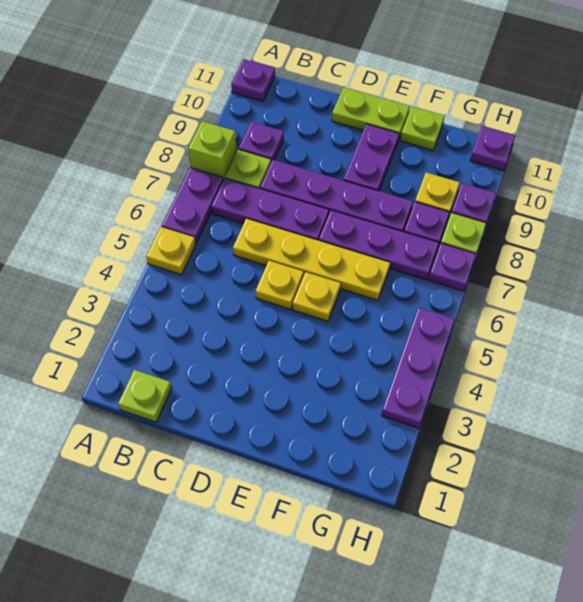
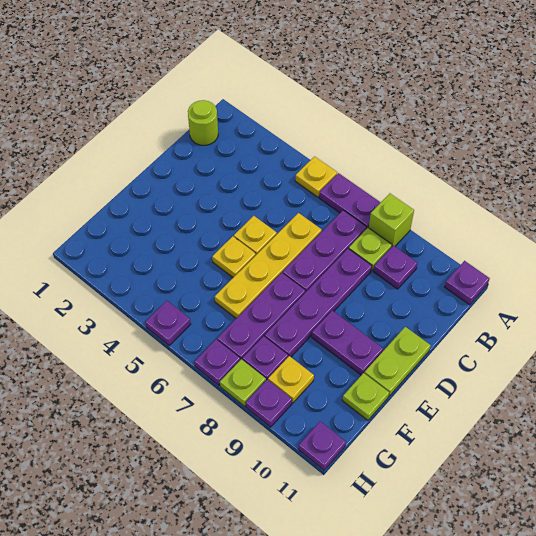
lime 1x1 plate [118,370,172,422] -> lime 1x1 round brick [188,100,218,145]
purple 1x3 plate [382,307,455,428] -> purple 1x1 plate [145,301,191,346]

